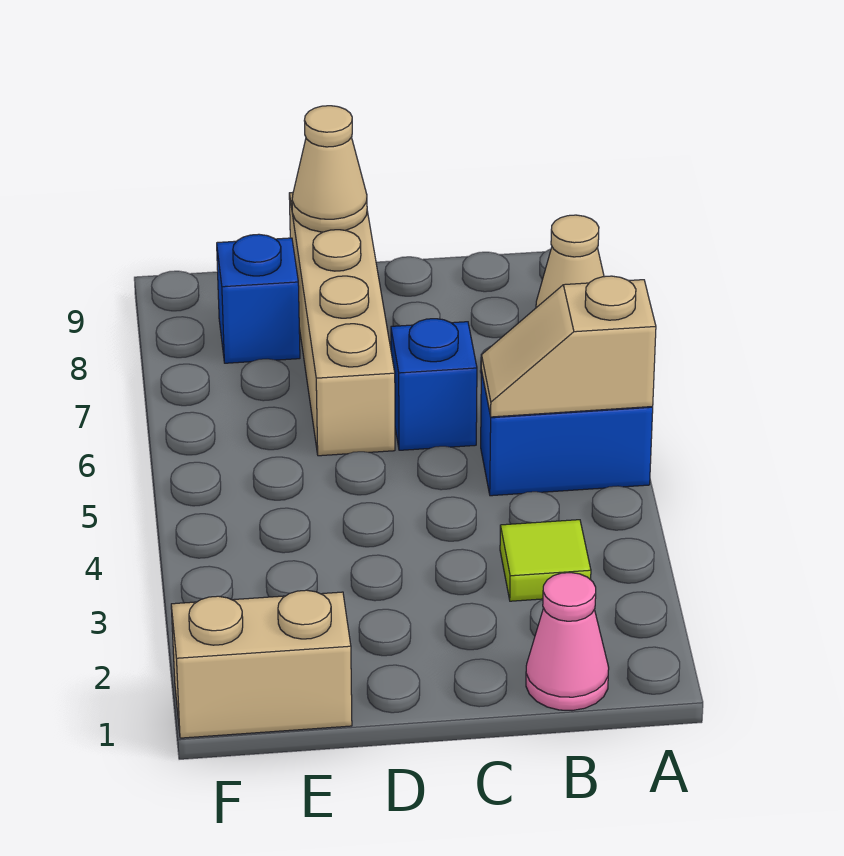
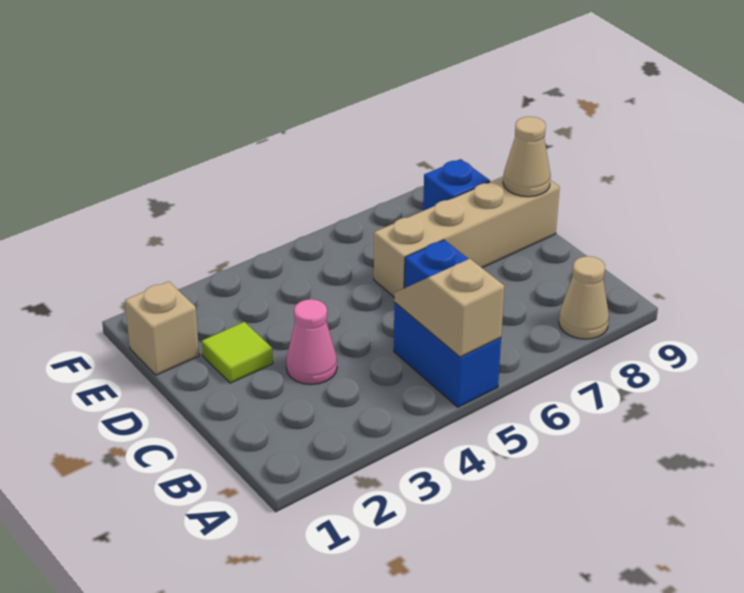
pink 1x1 cone [526,573,609,711] -> pink 1x1 cone moved to [286,299,337,385]
lime 1x1 tile [500,520,591,601] -> lime 1x1 tile moved to [202,322,273,383]
tan 1x2 brick [171,590,352,738] -> tan 1x1 brick [125,281,199,375]

